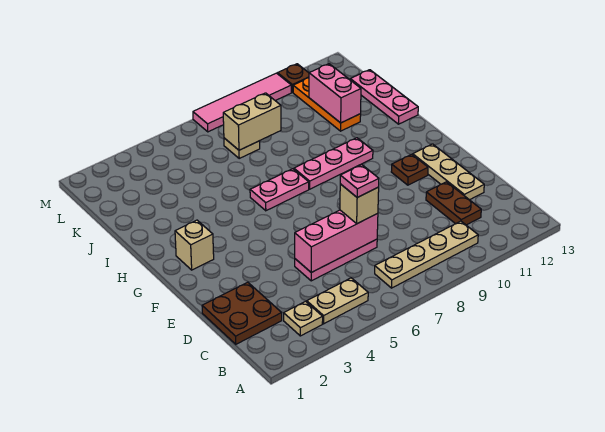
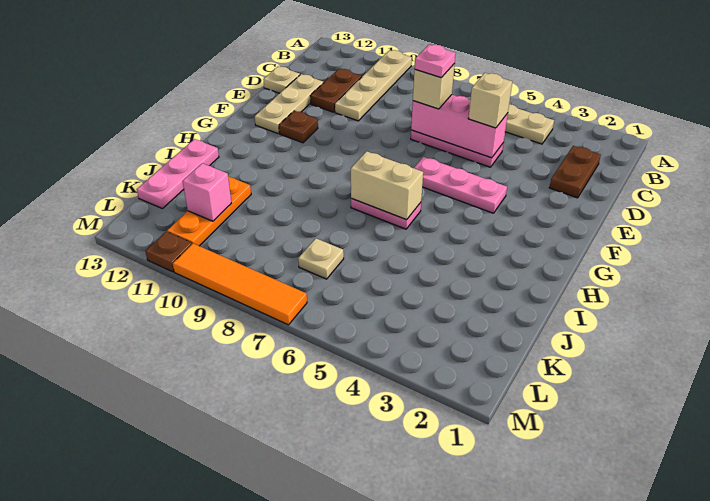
tan 1x1 plate [284,301,323,336] -> tan 1x1 plate moved to [263,66,300,93]
tan 1x4 plate [375,221,478,288] -> tan 1x4 plate turned to [335,50,412,121]
brown 2x2 plate [202,282,282,344] -> brown 1x2 plate [549,146,601,198]
tan 1x1 brick [175,220,214,270] -> tan 1x1 brick moved to [468,73,512,128]
pink 1x3 plate [294,138,373,189] -> pink 1x3 plate moved to [414,157,507,213]
pink 1x2 brick [309,64,361,123] -> pink 1x1 brick [183,163,231,221]
tan 1x2 brick [223,93,281,150] -> tan 1x2 brick moved to [351,151,423,220]
pink 1x4 tile [193,73,291,132] -> orange 1x4 tile [173,244,307,325]

